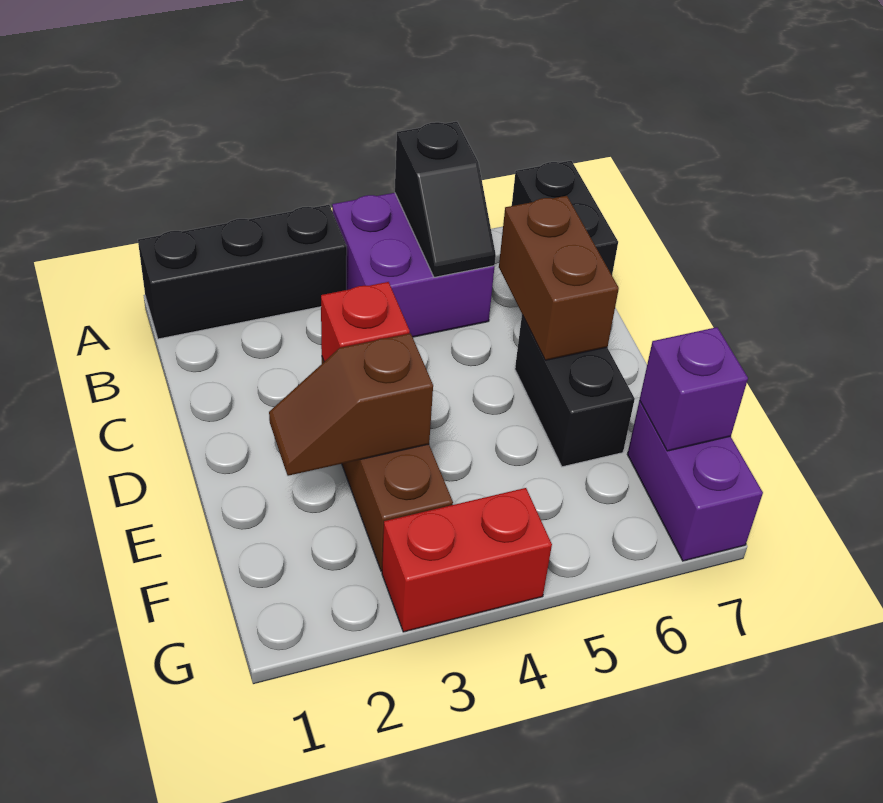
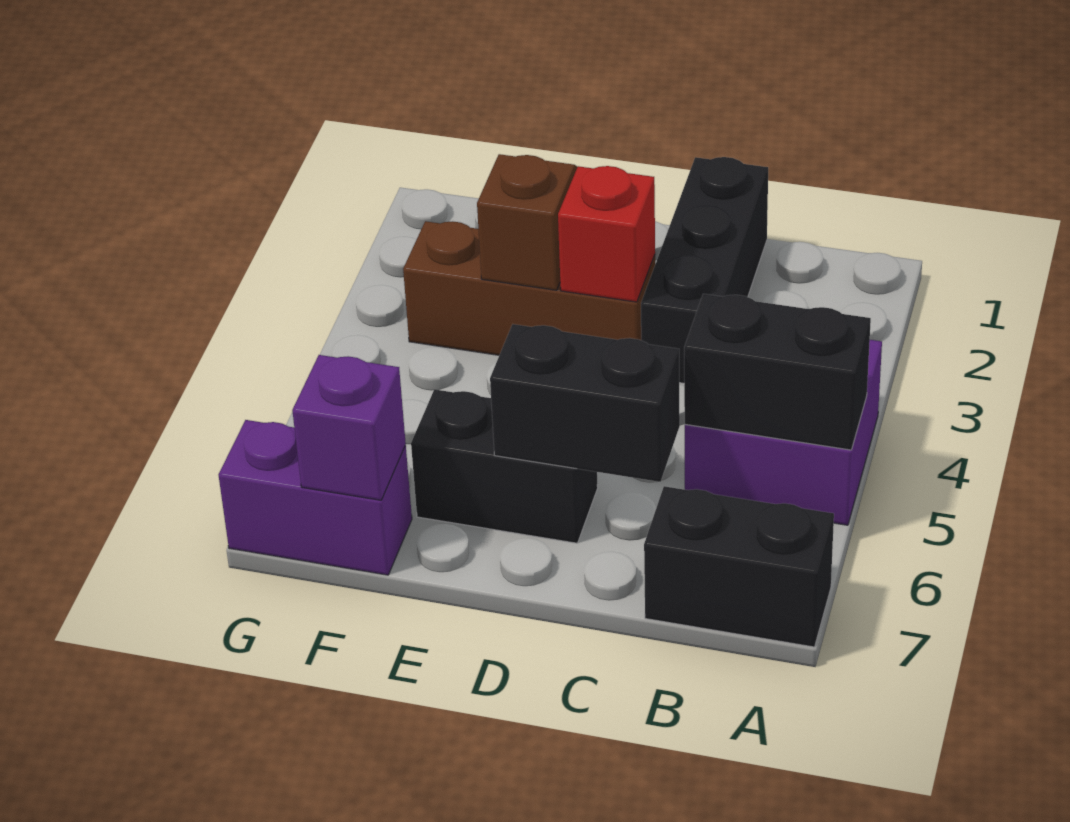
black 1x3 brick [138,205,347,339] -> black 1x3 brick moved to [641,157,768,383]
black 1x2 slope [395,122,496,277] -> black 1x2 brick [684,294,871,450]
brown 1x2 brick [499,196,619,360] -> black 1x2 brick [490,324,680,482]
red 1x2 brick [382,488,552,632] -> none

